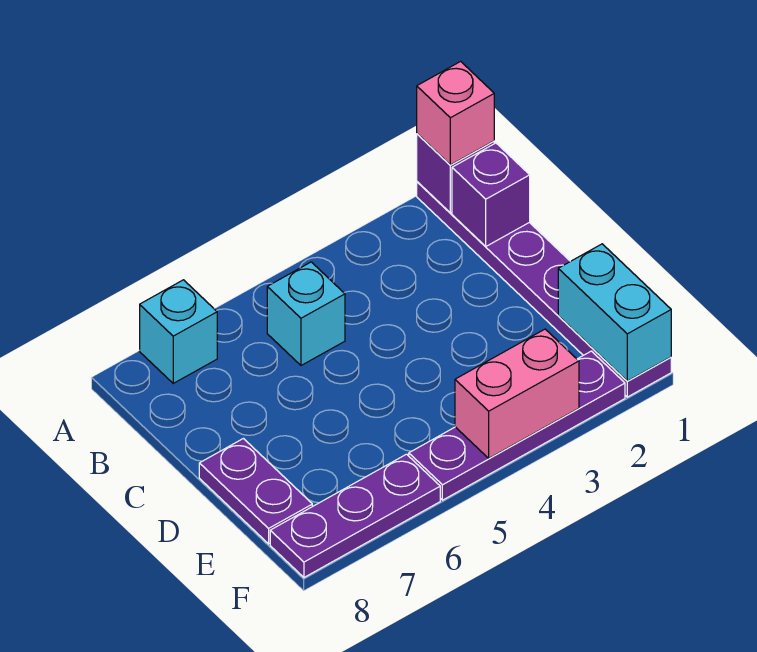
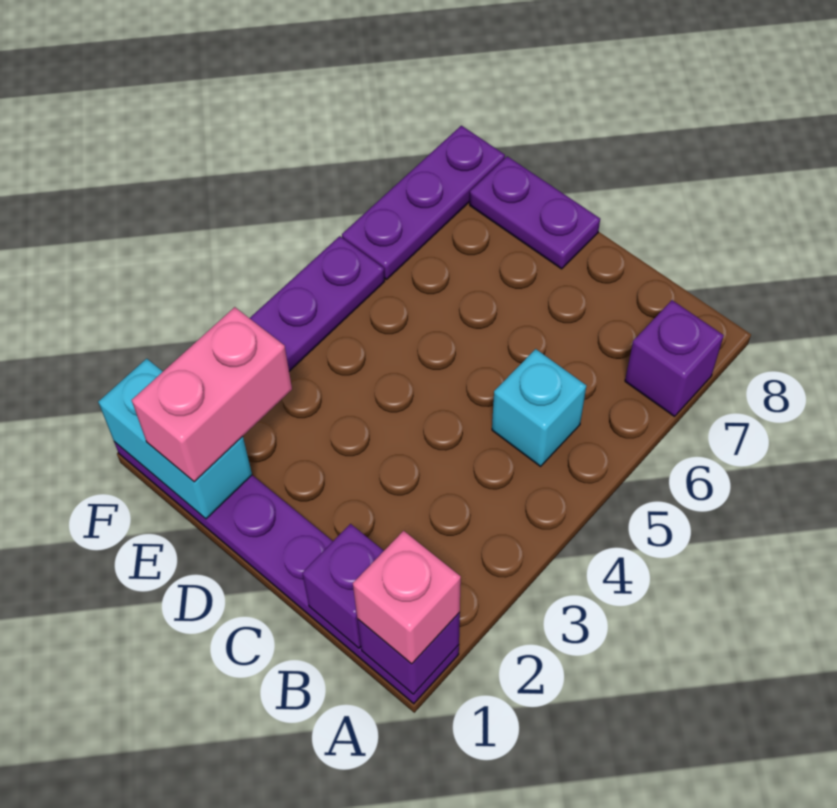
cyan 1x1 brick [140,280,217,383] -> purple 1x1 brick [625,300,724,416]
pink 1x2 brick [455,329,579,458] -> pink 1x2 brick moved to [132,307,292,482]

